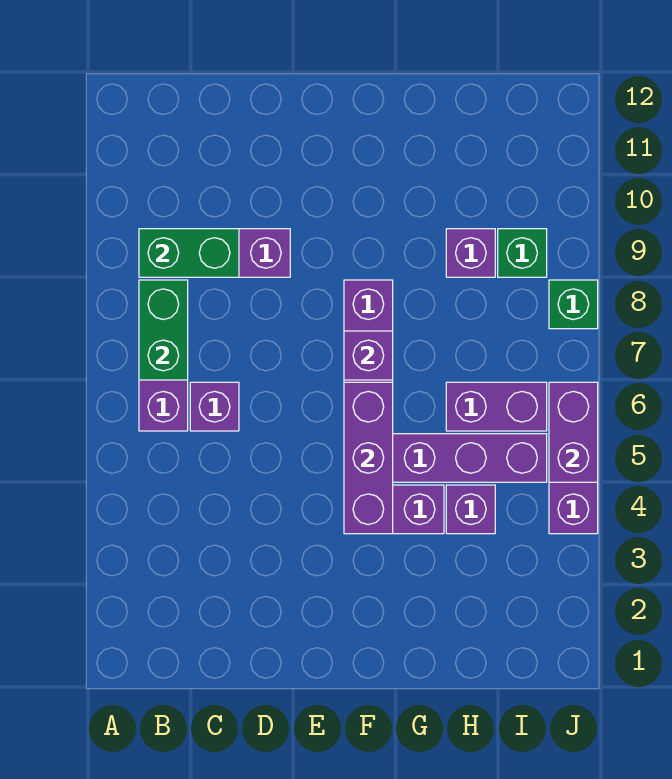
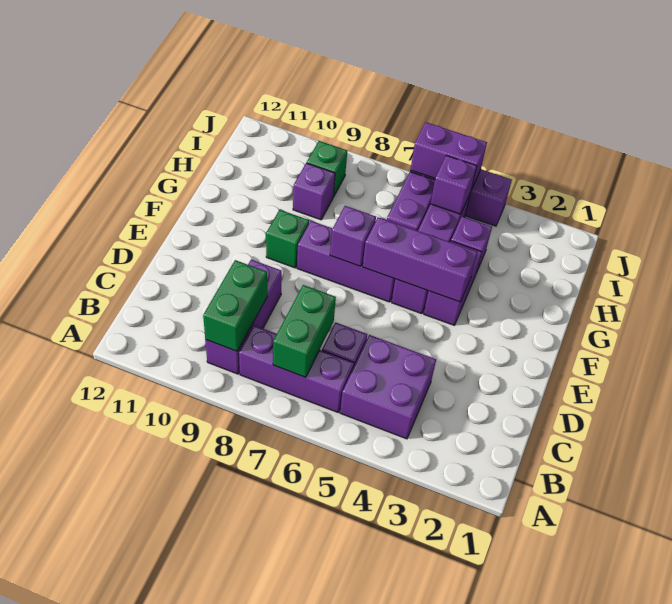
none -> purple 2x2 brick [340,335,436,439]
green 1x2 brick [139,280,188,380] -> green 1x2 brick turned to [273,285,336,377]
none -> purple 1x1 brick [431,155,477,214]
green 1x1 brick [549,280,598,329] -> green 1x1 brick moved to [266,210,309,268]

